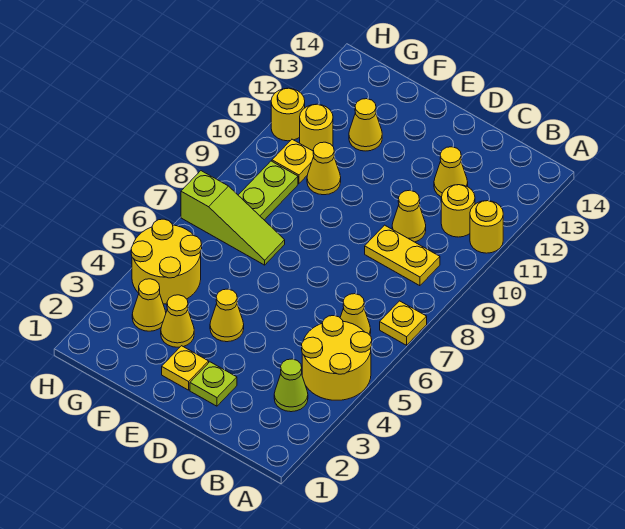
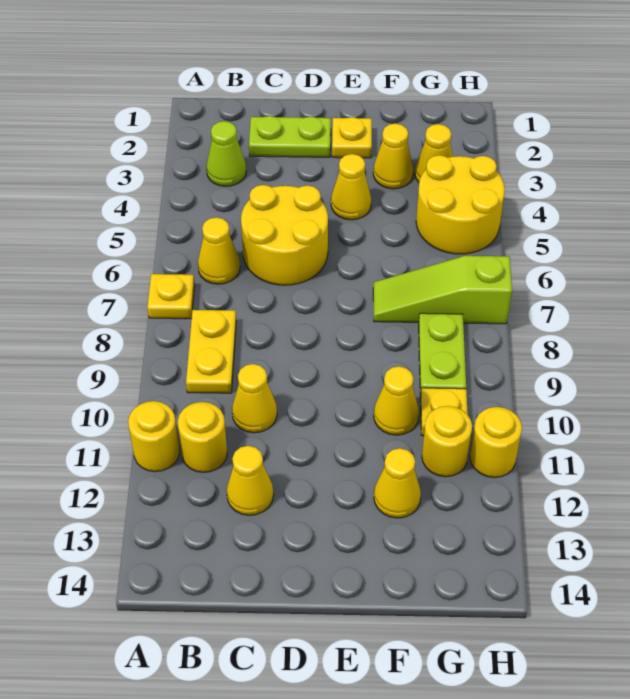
yellow 2x2 round brick [302,316,372,400] -> yellow 2x2 round brick moved to [241,185,328,285]
yellow 1x2 plate [365,225,440,286] -> yellow 1x2 plate turned to [186,310,236,393]
lime 1x1 plate [190,362,237,406] -> lime 1x2 plate [249,116,331,157]

